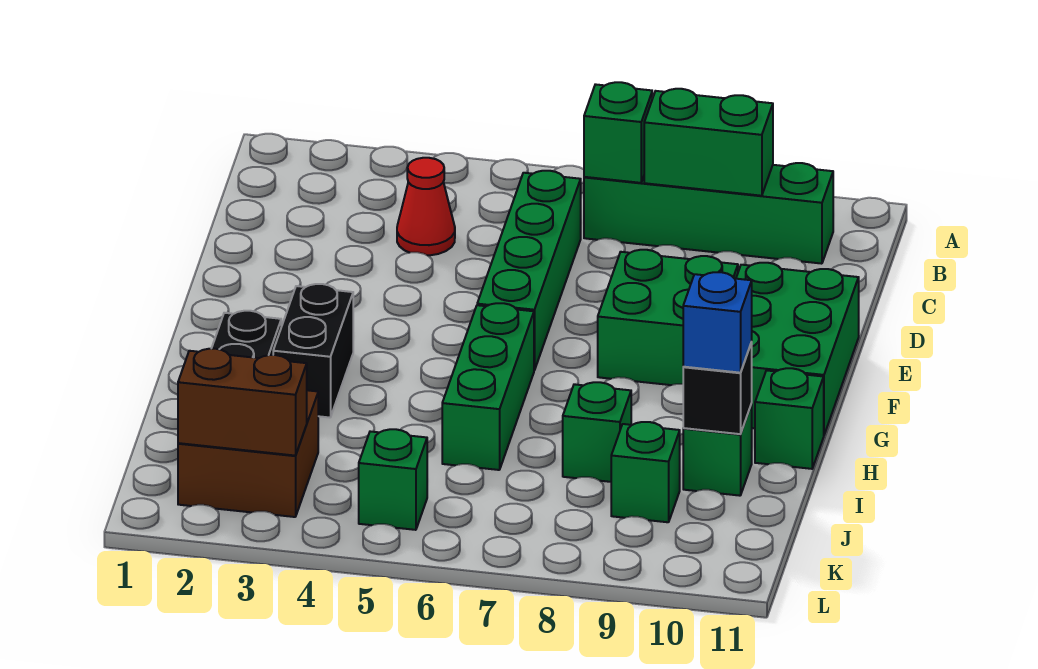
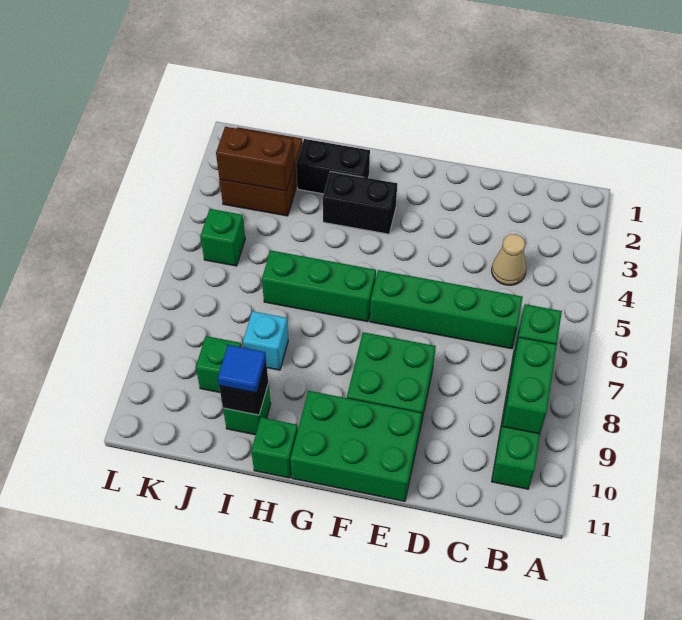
red 1x1 cone [397,158,455,255] -> tan 1x1 cone [492,234,526,285]
green 1x1 brick [563,382,631,482] -> cyan 1x1 brick [243,311,288,370]
blue 1x1 brick [683,272,752,373] -> blue 1x1 tile [218,345,266,393]
brown 1x2 brick [178,349,307,456] -> brown 1x2 brick turned to [216,127,294,191]

